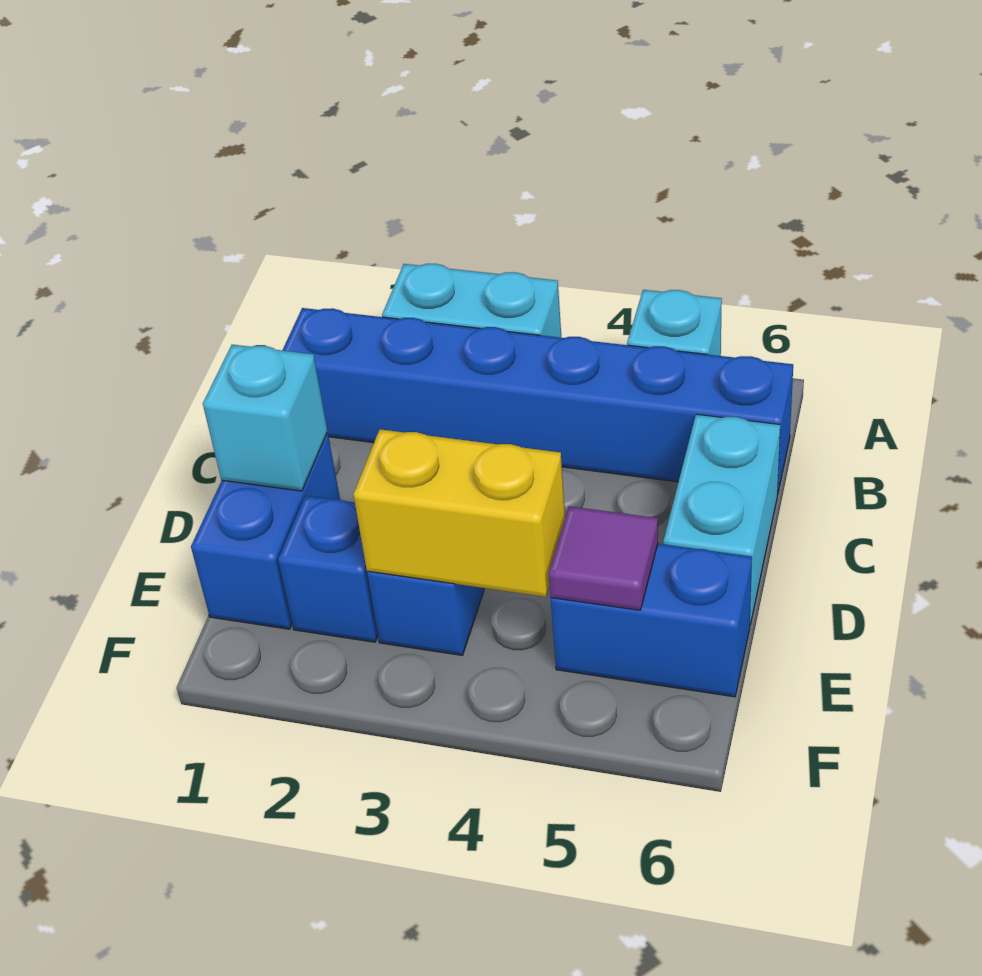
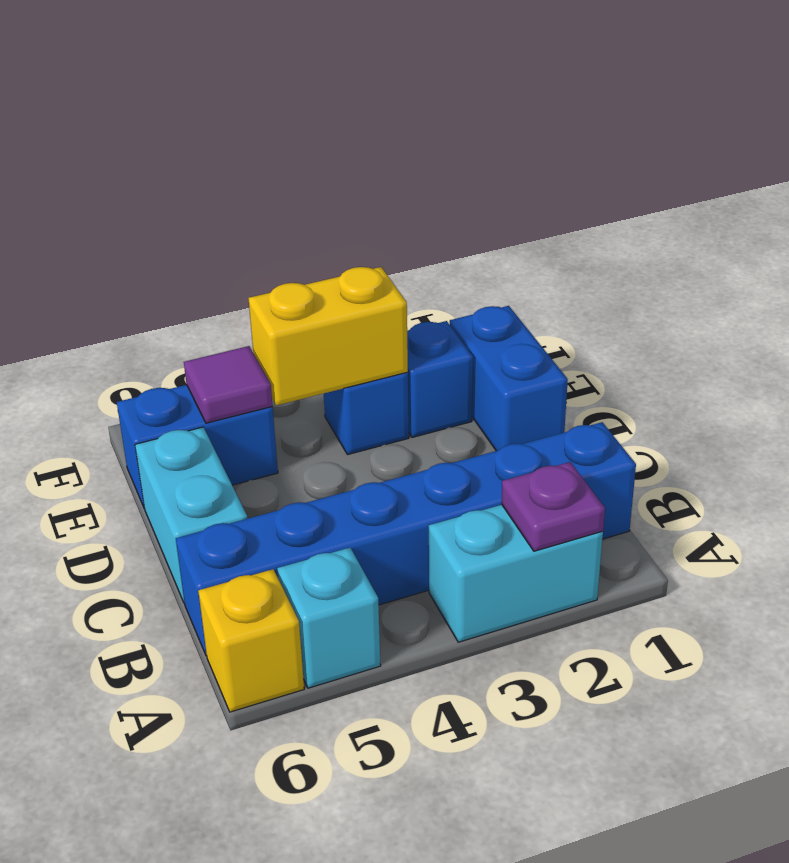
none -> purple 1x1 plate [501,462,605,551]
none -> yellow 1x1 brick [198,569,304,712]
cyan 1x1 brick [203,345,328,491] -> none

